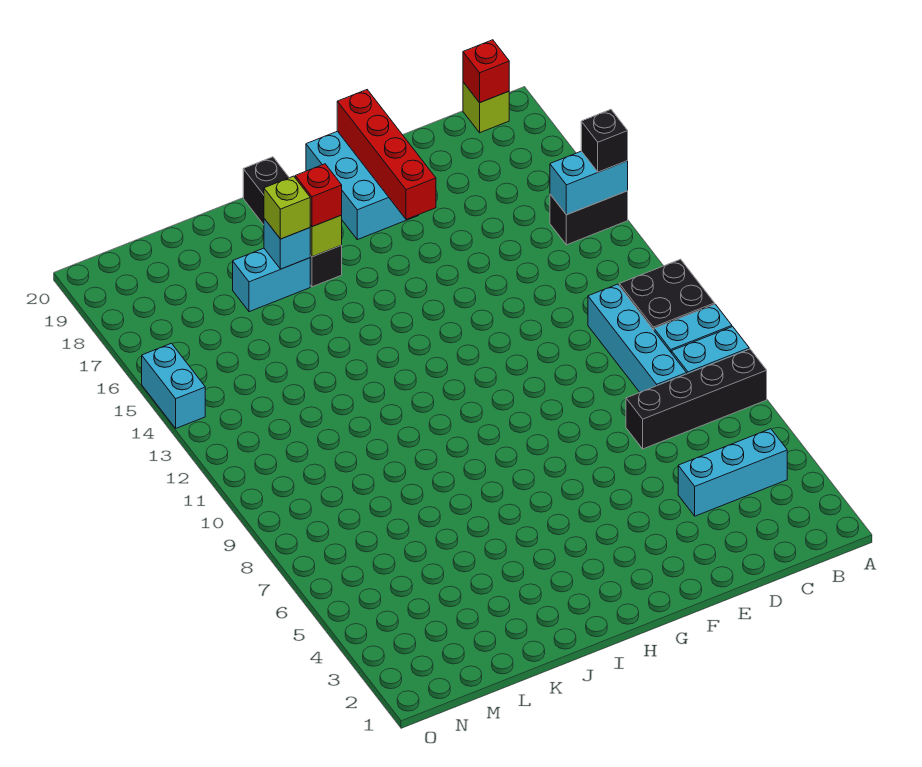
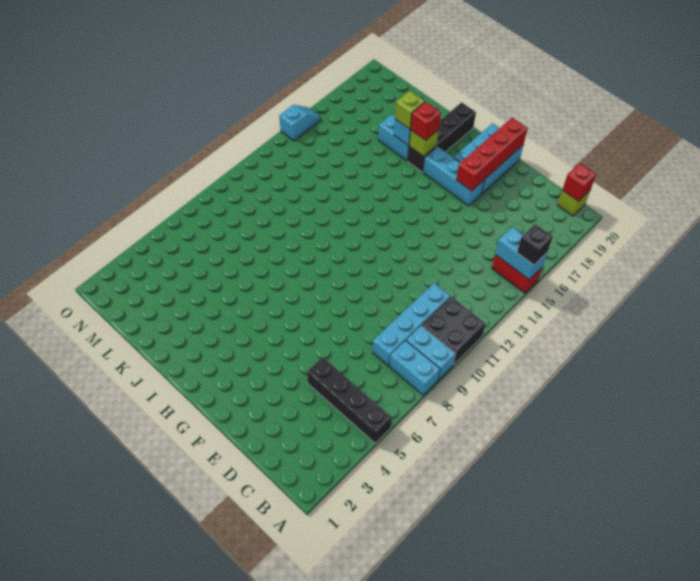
black 1x4 brick [626,349,767,449] -> black 1x4 brick moved to [307,357,392,443]
black 1x2 brick [550,191,628,245] -> red 1x2 brick [492,255,542,293]
cyan 1x3 brick [678,429,787,516] -> cyan 1x3 brick moved to [423,146,484,206]
cyan 1x2 brick [142,343,205,428] -> cyan 1x2 slope [279,105,321,141]

